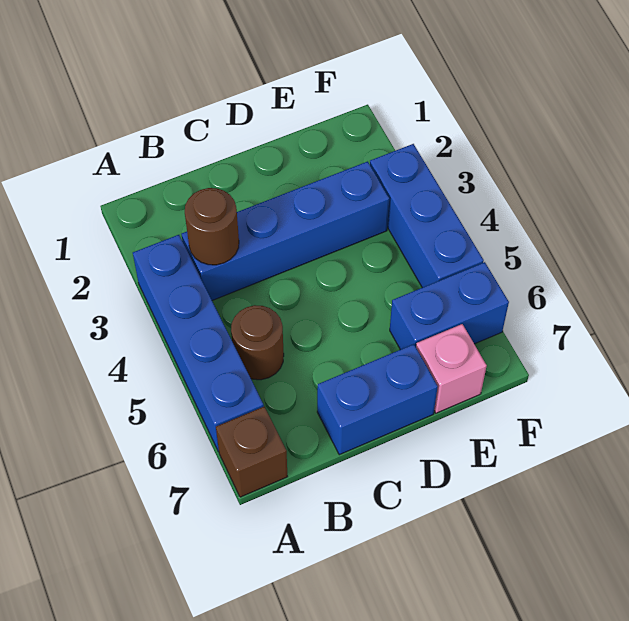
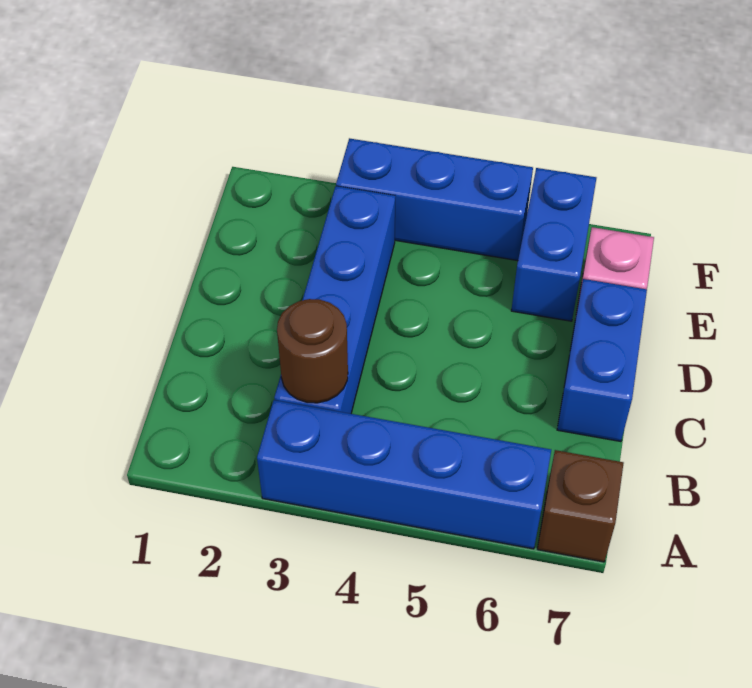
brown 1x1 round brick [231,305,284,380] -> none

